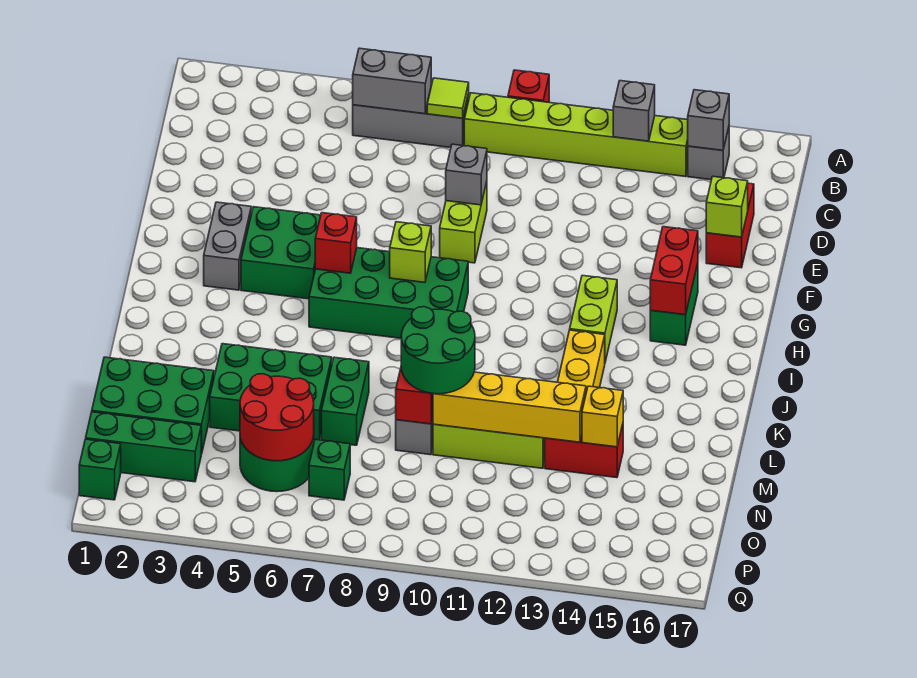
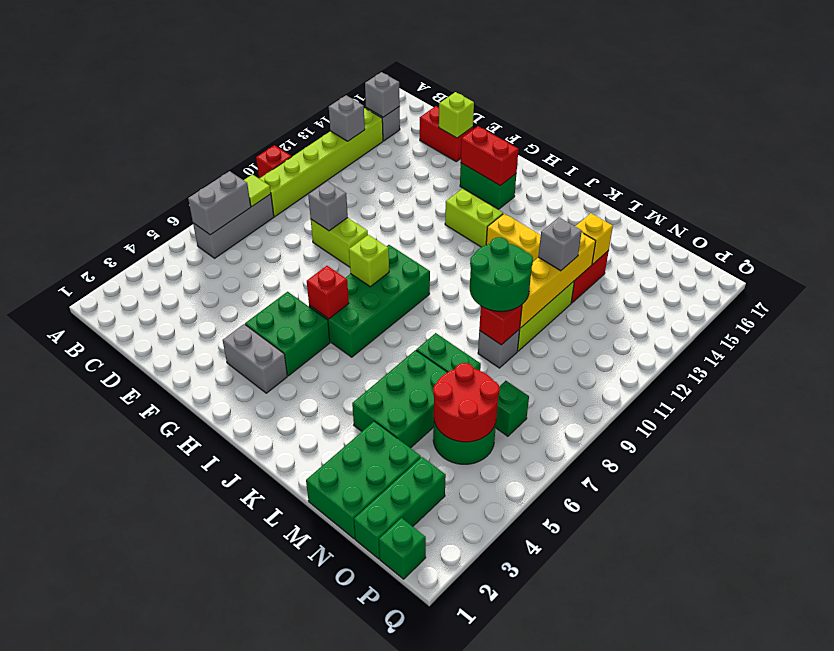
none -> grey 1x1 brick [538,217,582,271]

